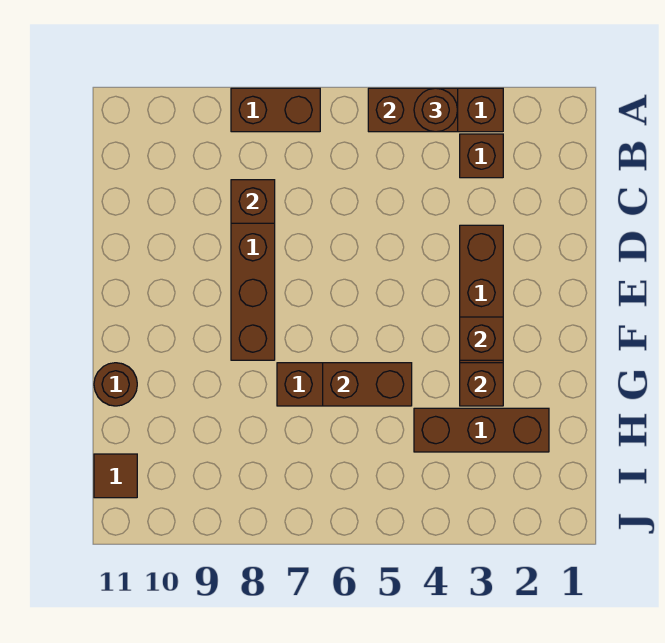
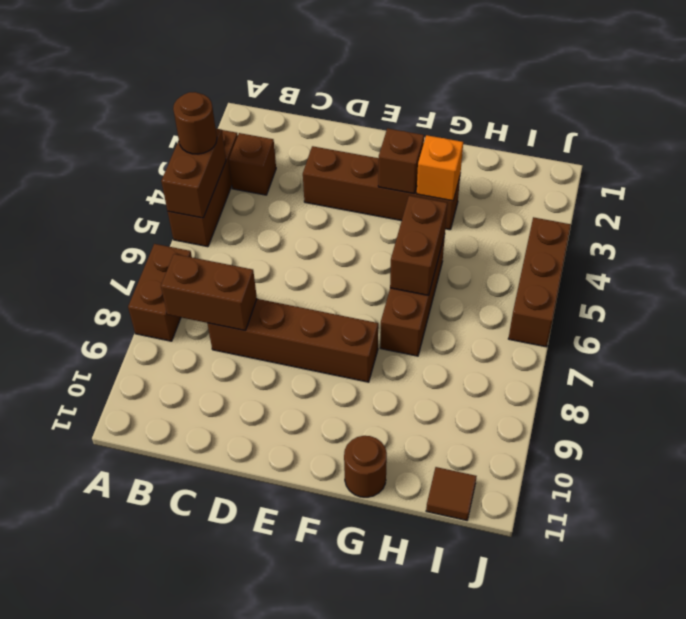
brown 1x1 brick [231,180,275,223] -> brown 1x2 brick [161,254,257,331]
brown 1x1 brick [460,363,503,406] -> orange 1x1 brick [417,135,463,201]
brown 1x3 brick [414,408,549,452] -> brown 1x3 brick moved to [508,217,571,347]

